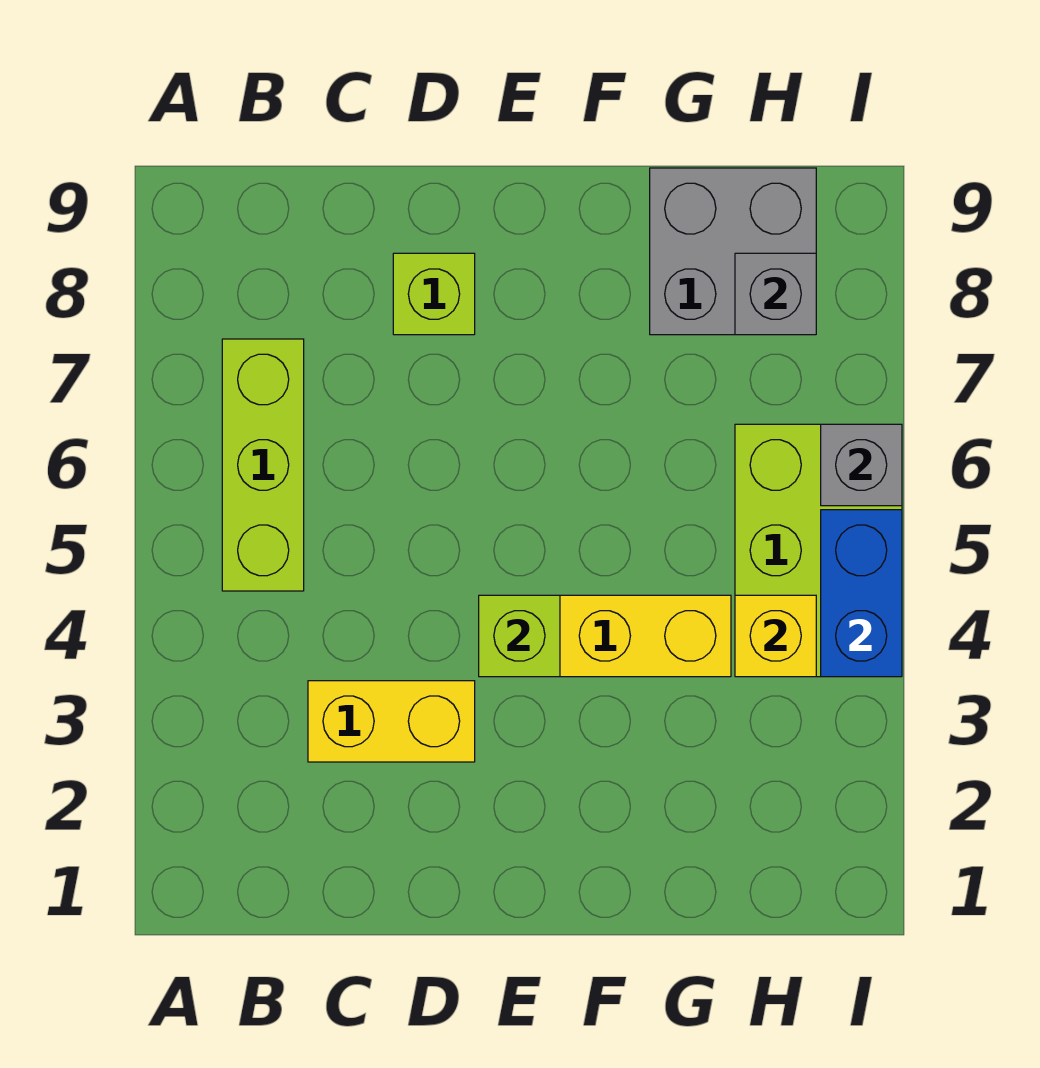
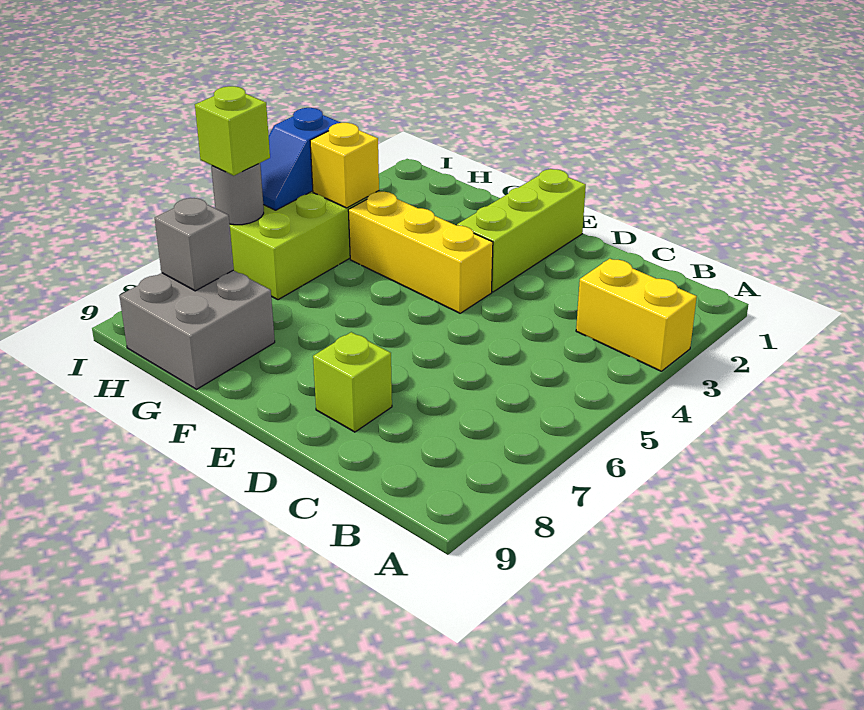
lime 1x3 brick [222,339,304,591] -> lime 1x3 brick moved to [457,169,586,292]
yellow 1x2 brick [308,681,475,762] -> yellow 1x2 brick moved to [576,259,697,371]
lime 1x1 brick [479,595,560,677] -> lime 1x1 brick moved to [195,86,270,176]
blue 1x2 brick [821,510,902,677] -> blue 1x2 slope [260,108,341,210]
grey 1x1 brick [821,424,902,506] -> grey 1x1 round brick [211,163,264,225]

